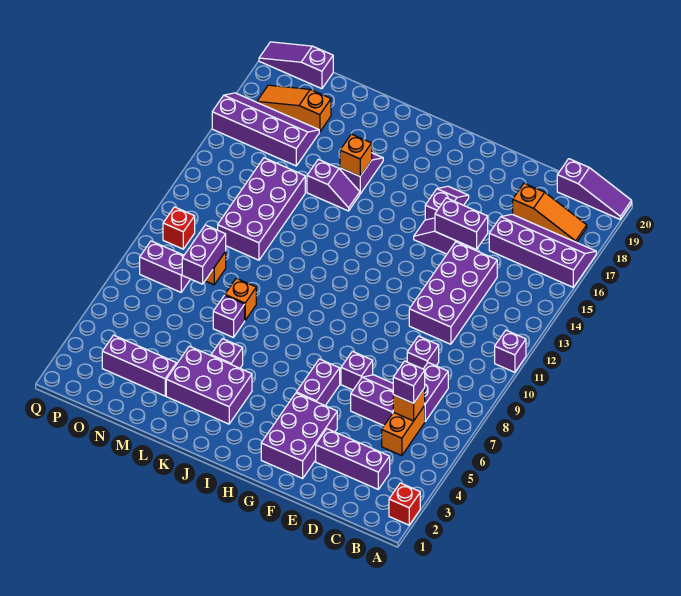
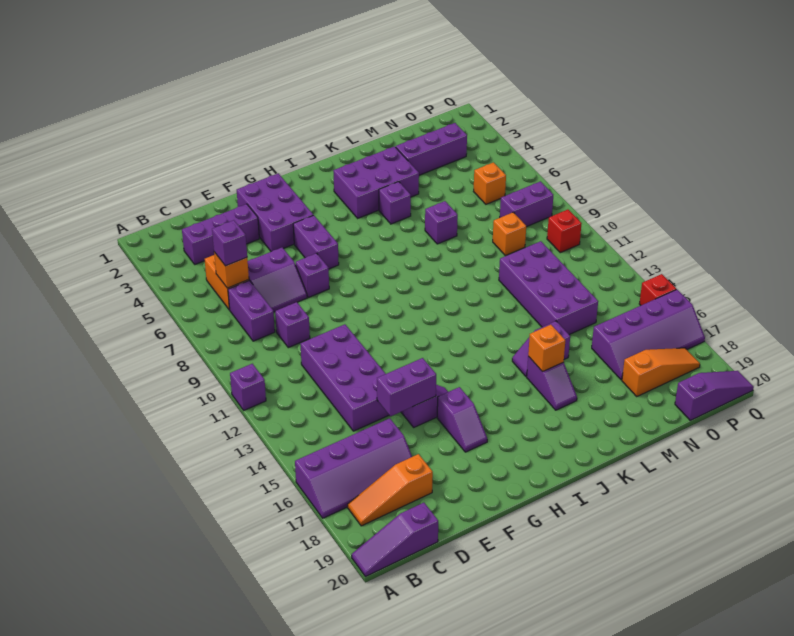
red 1x1 brick [389,483,420,525] -> red 1x1 brick moved to [639,274,676,305]
orange 1x1 brick [225,278,256,320] -> orange 1x1 brick moved to [474,162,506,204]
purple 1x2 brick [182,225,226,284] -> none

